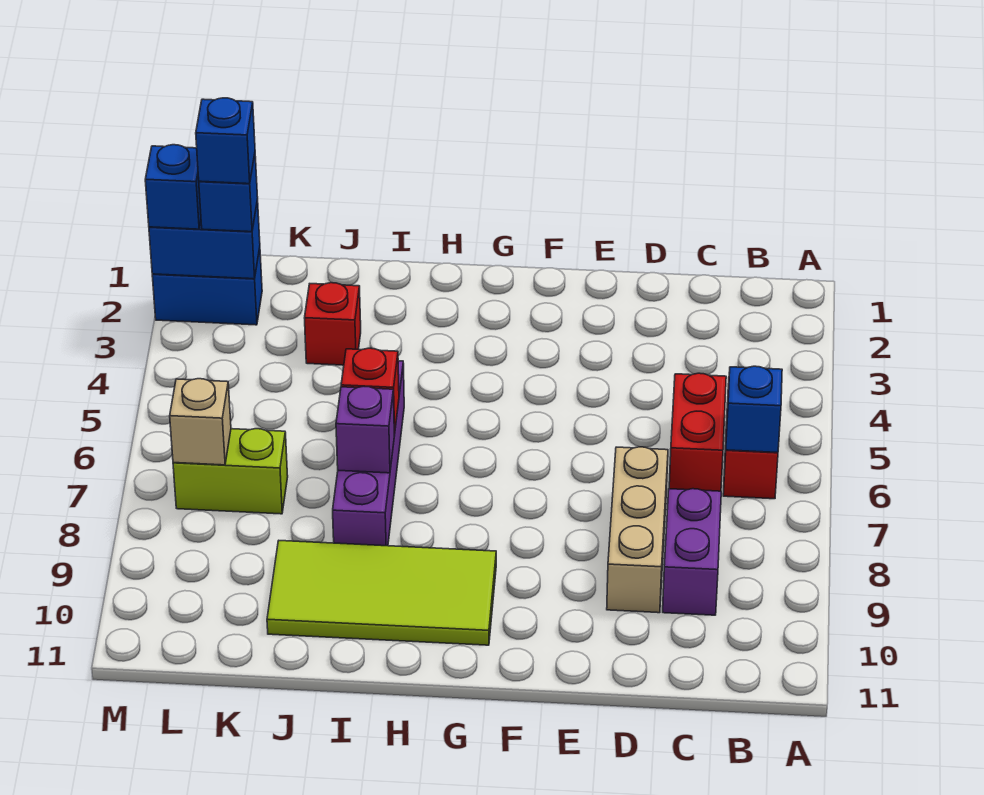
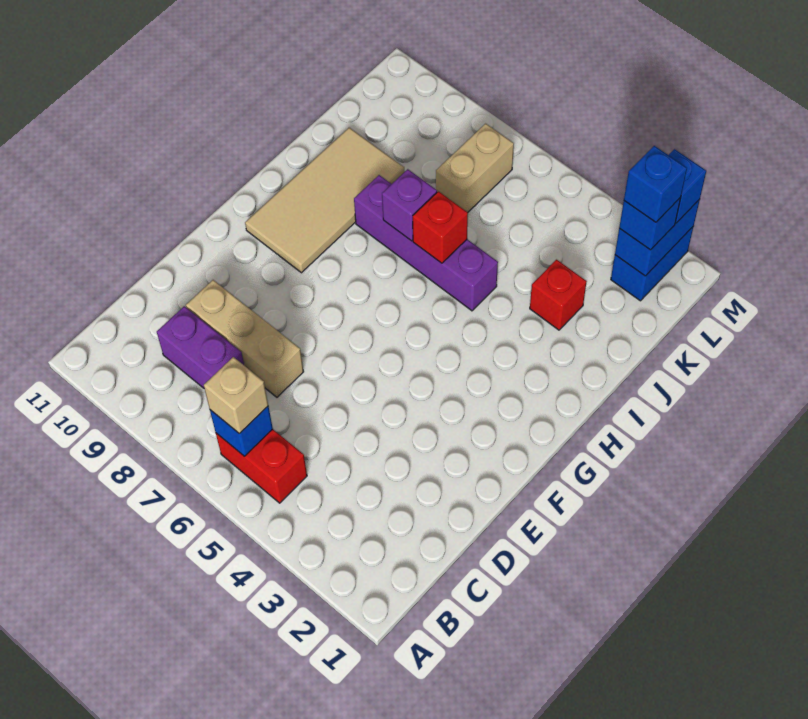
red 1x2 brick [669,373,726,491] -> none
lime 2x4 tile [267,541,496,645] -> tan 2x4 tile [245,128,405,273]
lime 1x2 brick [173,429,288,514] -> tan 1x2 brick [436,124,514,212]
tan 1x1 brick [170,379,231,465] -> tan 1x1 brick moved to [204,357,268,434]

